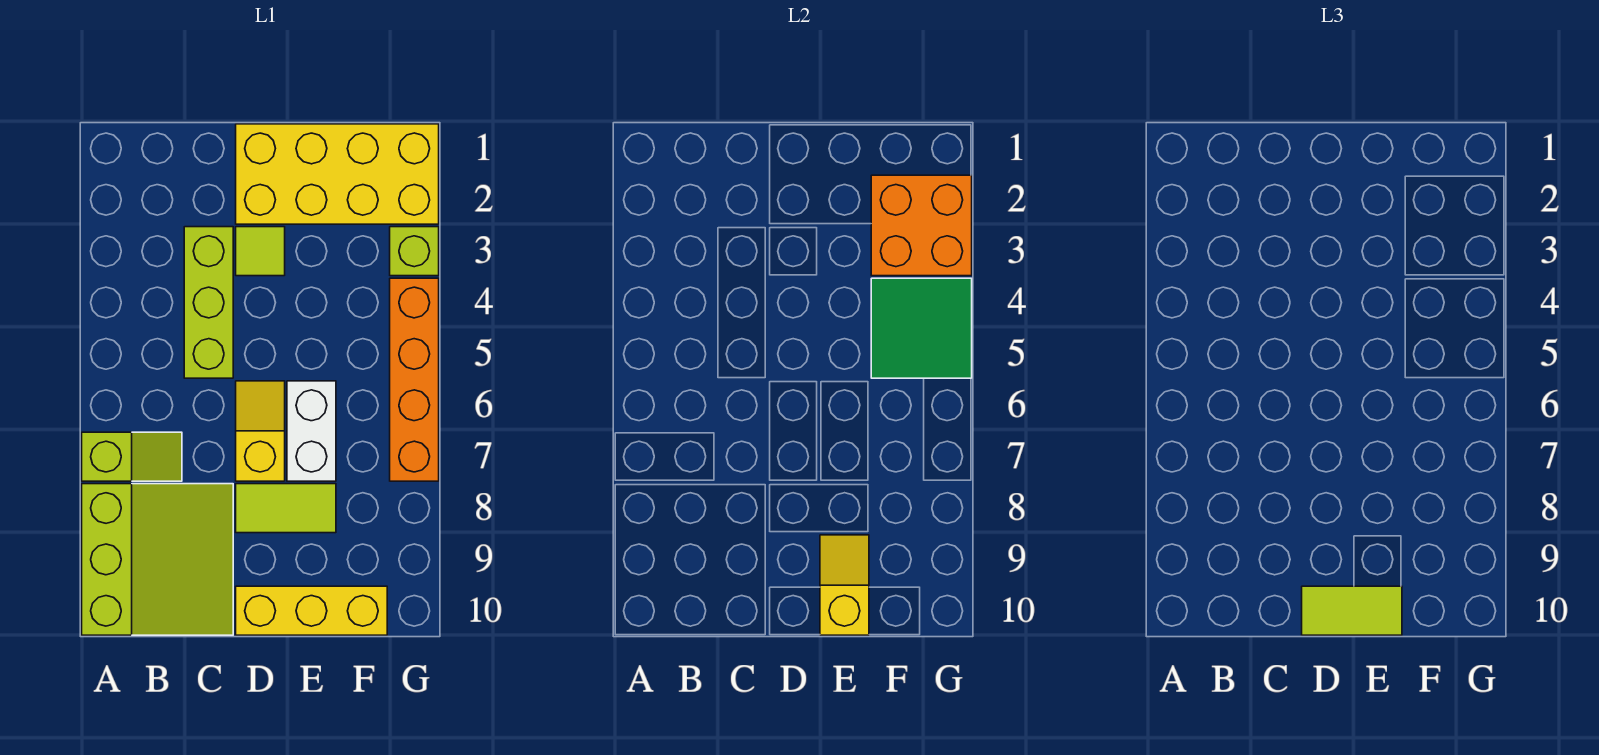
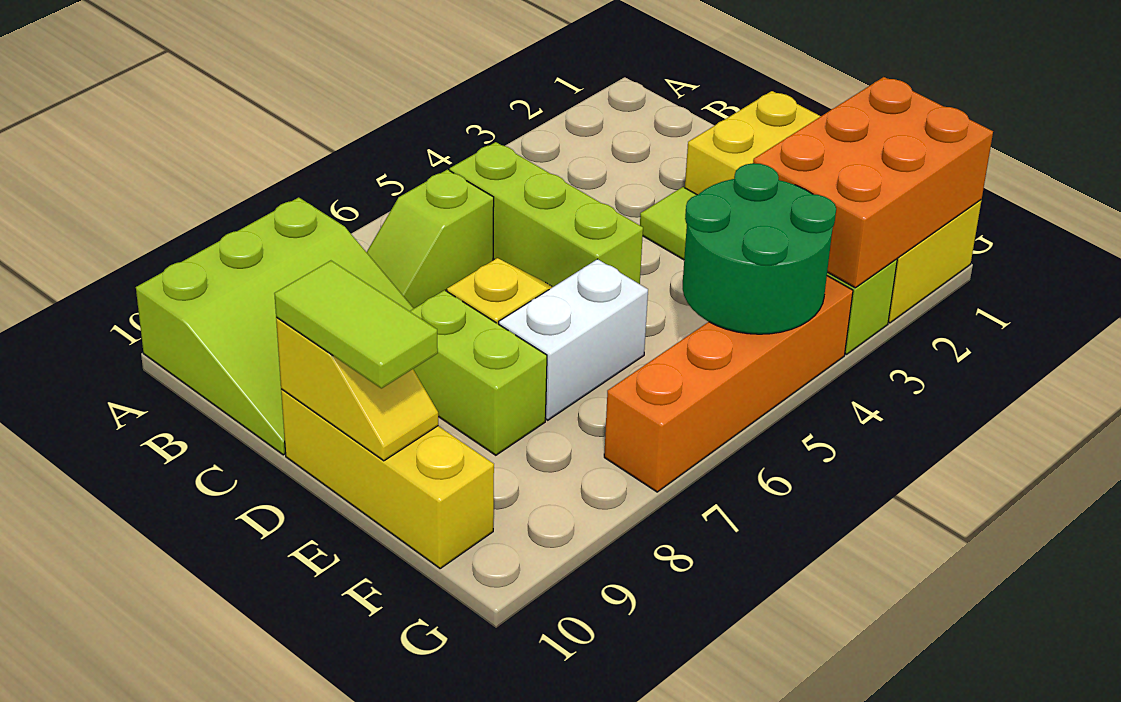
lime 1x2 slope [82,432,182,481] -> lime 1x2 slope turned to [367,170,494,308]
lime 1x3 brick [184,227,233,378] -> lime 1x3 brick turned to [450,142,643,287]
lime 1x2 tile [236,484,336,533] -> lime 1x2 brick [410,290,547,455]
yellow 1x2 slope [820,535,869,635] -> yellow 1x2 slope turned to [276,317,438,461]
orange 2x2 brick [871,175,972,276] -> orange 2x3 brick [753,77,993,288]
green 2x2 tile [871,278,972,378] -> green 2x2 round brick [683,163,836,334]

